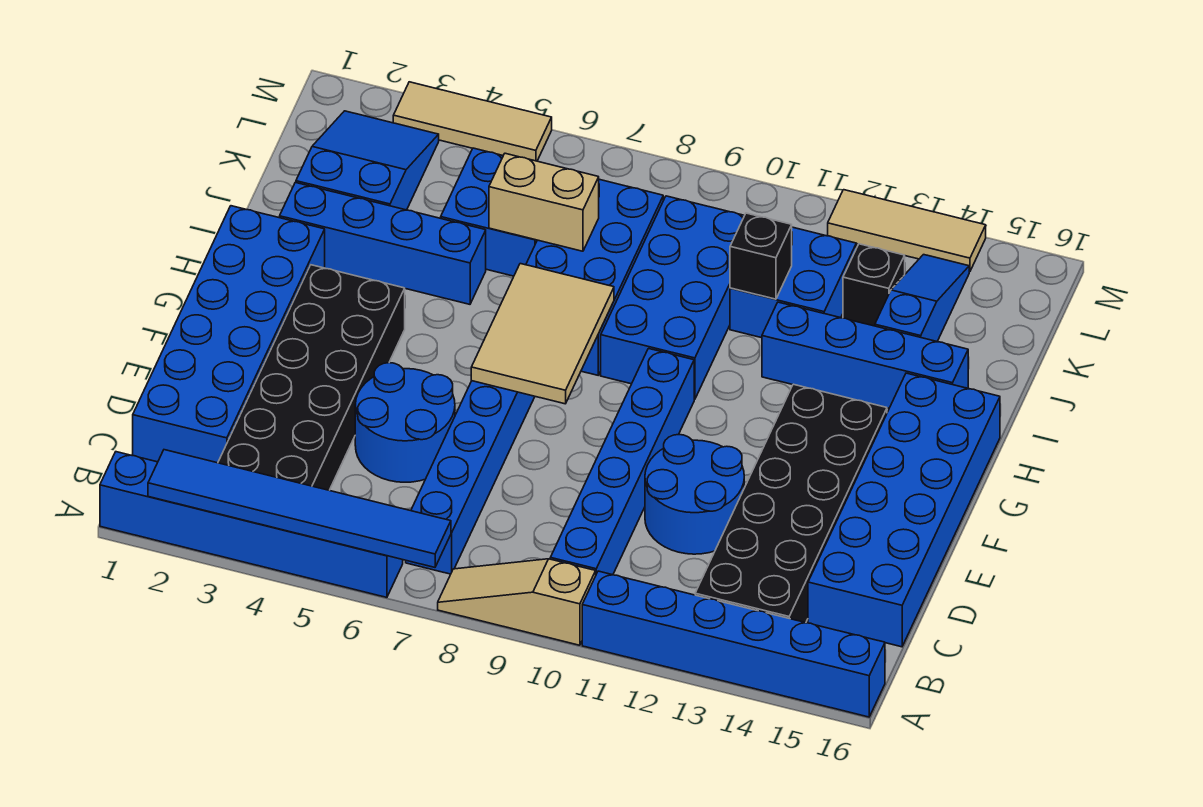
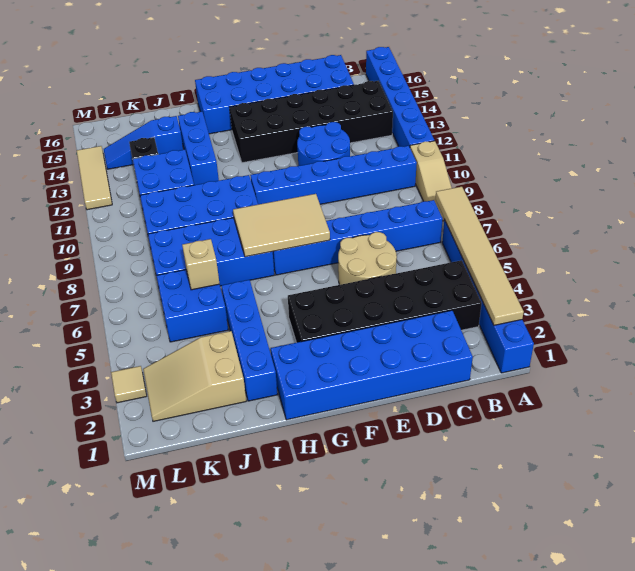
blue 1x6 tile [148,450,451,567] -> tan 1x6 tile [435,187,524,325]
blue 2x2 round brick [355,363,455,482] -> tan 2x2 round brick [338,232,397,285]
blue 1x4 brick [762,302,968,408] -> blue 1x3 brick [178,112,219,185]
blue 2x3 slope [296,111,439,210] -> tan 2x3 slope [143,331,246,421]
tan 1x2 brick [489,153,599,251] -> tan 1x1 brick [182,239,220,290]
black 1x1 brick [730,213,792,299] -> none
tan 1x3 tile [393,82,552,161] -> tan 1x1 tile [111,366,147,403]

